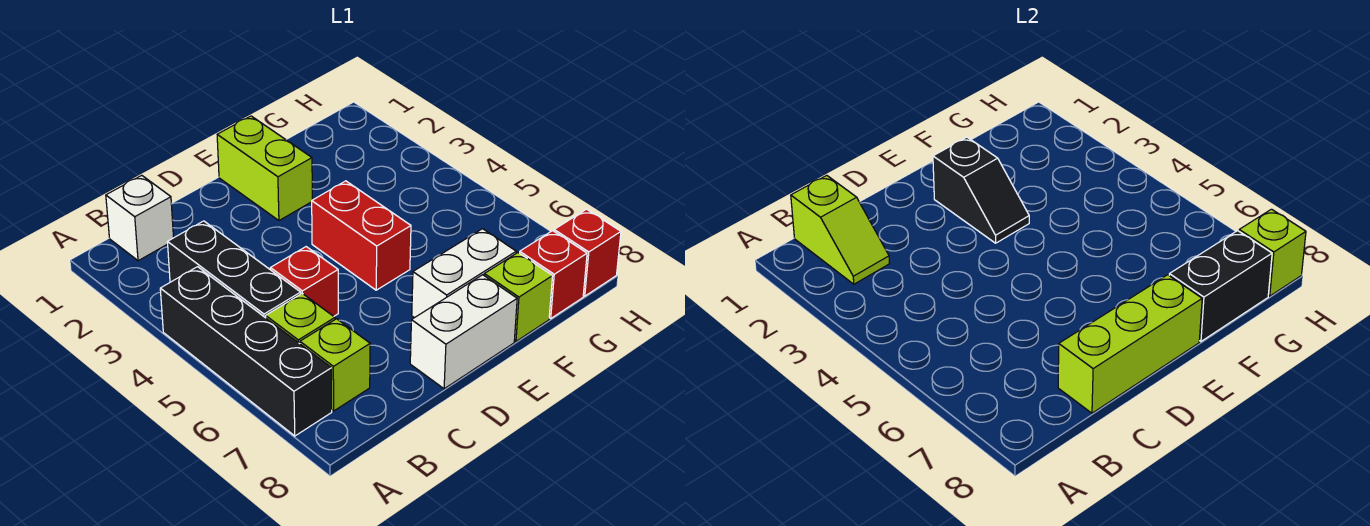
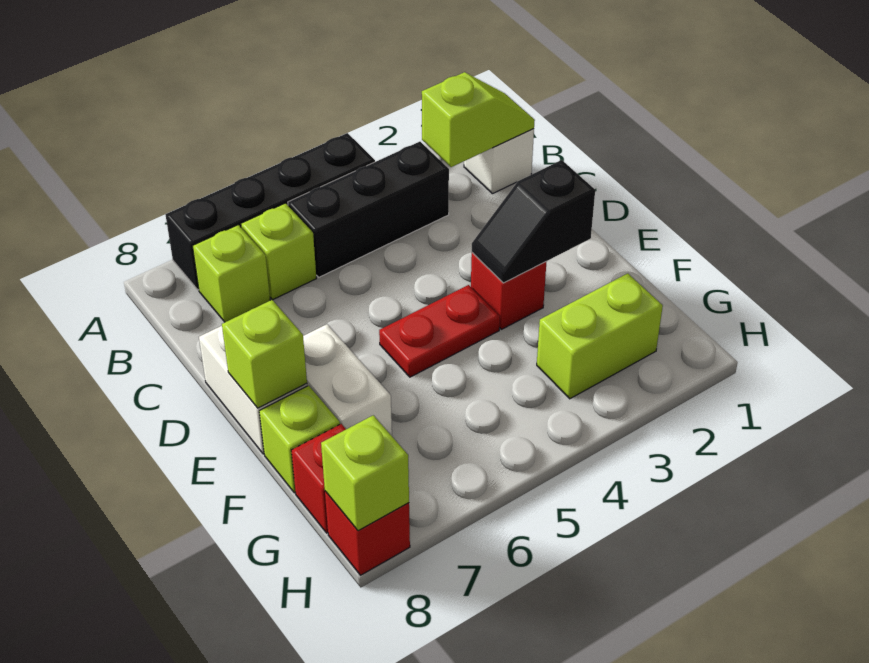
lime 1x2 slope [791,175,890,284] -> lime 1x2 slope turned to [422,72,535,167]
red 1x1 brick [270,247,338,316] -> red 1x1 brick moved to [471,253,546,329]
lime 1x3 brick [1058,275,1202,413] -> lime 1x1 brick [222,300,307,408]
lime 1x2 brick [217,116,312,220] -> lime 1x2 brick moved to [537,273,663,399]
red 1x2 brick [312,181,411,290] -> red 1x2 plate [379,285,500,377]
black 1x2 brick [1169,231,1272,341] -> none

